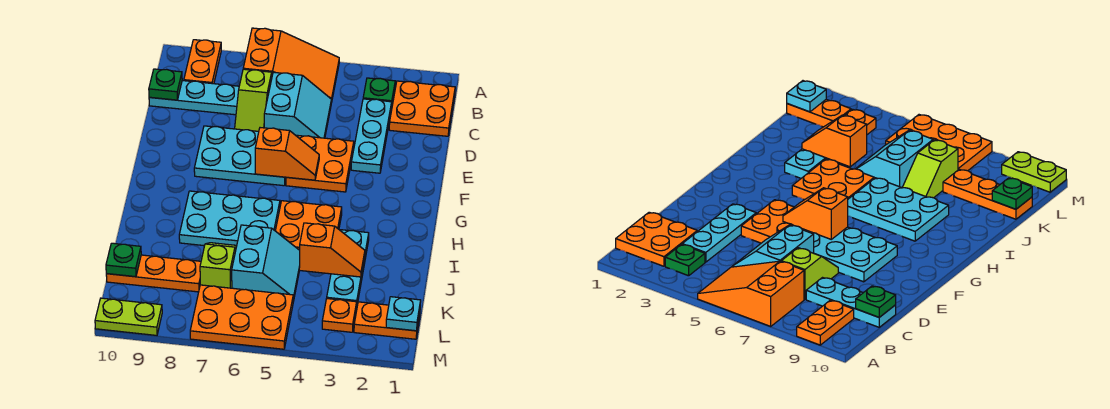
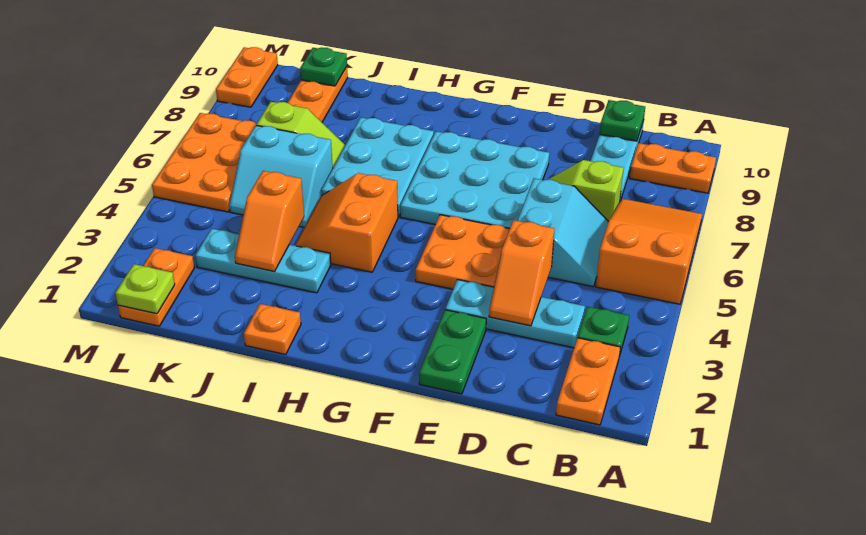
orange 2x3 slope [243,28,339,103] -> orange 2x3 slope turned to [596,199,702,304]
orange 2x2 plate [389,81,455,136] -> orange 1x2 plate [556,338,620,425]
cyan 2x2 slope [264,72,331,138] -> cyan 2x2 slope turned to [517,178,609,287]
none -> green 1x2 plate [419,310,486,394]
cyan 2x3 plate [194,126,286,186] -> cyan 3x3 plate [400,131,549,228]
orange 1x2 slope [255,128,319,180] -> orange 1x2 slope moved to [489,220,554,326]
orange 2x2 plate [275,201,342,250] -> orange 2x2 slope [294,173,398,272]
cyan 1x1 plate [386,297,421,331] -> lime 1x1 plate [115,264,175,314]
orange 1x1 plate [322,298,357,332] -> orange 1x1 plate moved to [244,304,301,355]
lime 1x2 plate [95,298,162,335] -> orange 1x2 plate [216,47,278,107]

